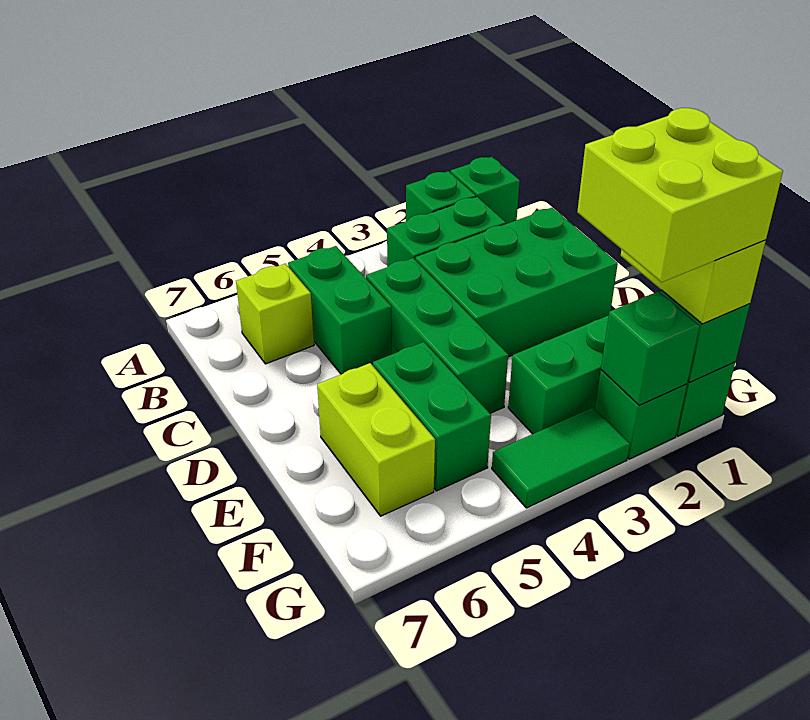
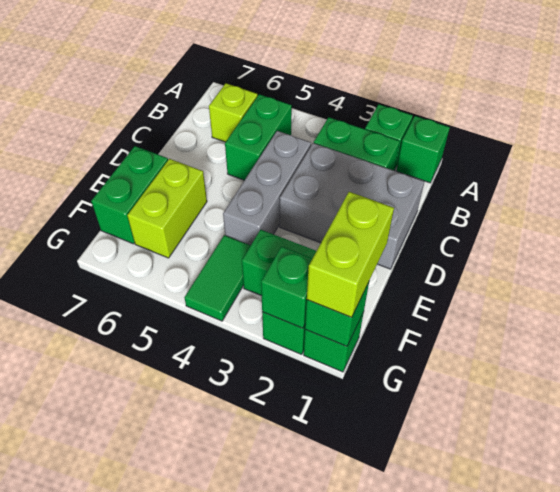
green 2x3 brick [416,208,618,357] -> grey 2x3 brick [280,143,425,269]
green 1x3 brick [366,258,508,413] -> grey 1x3 brick [223,131,311,245]
green 1x2 brick [373,342,491,491] -> green 1x2 brick moved to [91,146,168,244]
lime 2x2 brick [577,108,783,282] -> none
green 1x2 tile [492,407,630,508] -> green 1x2 tile turned to [184,235,251,321]

